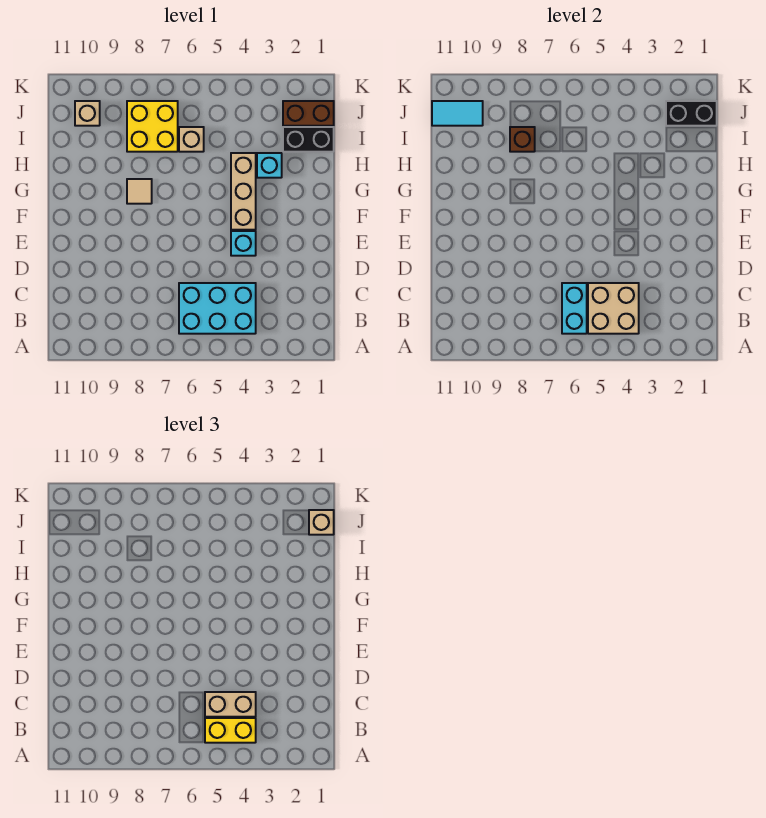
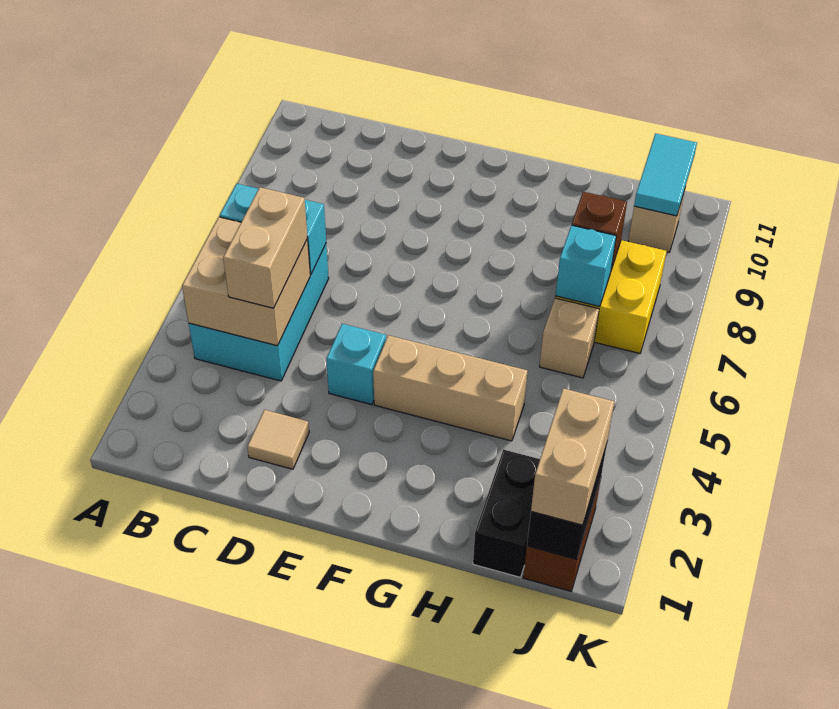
yellow 1x2 brick [205,718,256,743] -> none
tan 1x1 tile [127,179,152,204] -> tan 1x1 tile moved to [247,410,309,469]
cyan 1x1 brick [257,153,282,178] -> cyan 1x1 brick moved to [555,225,616,307]
tan 1x1 brick [309,510,334,535] -> tan 1x2 brick [531,388,614,525]

